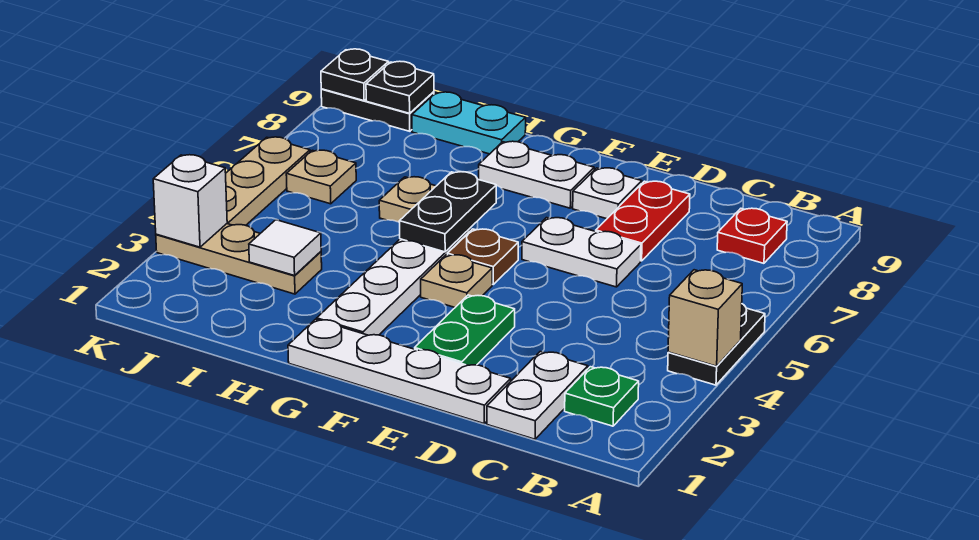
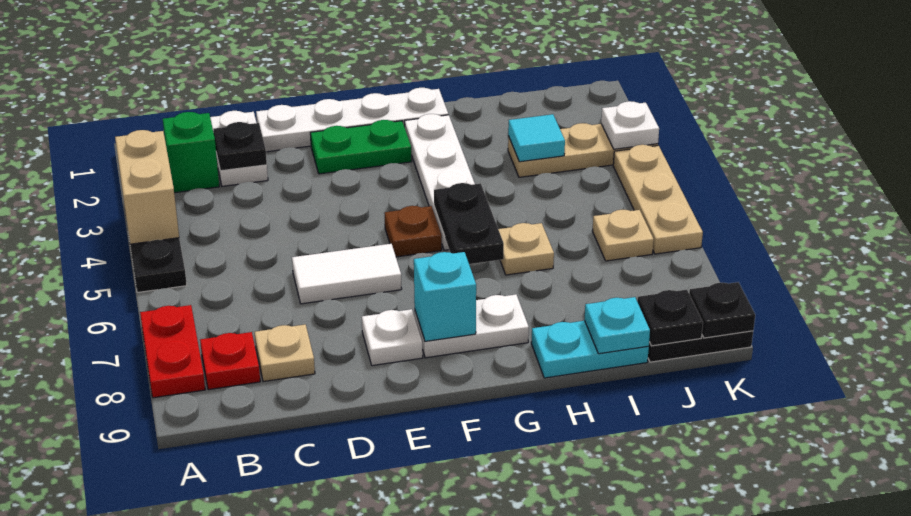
tan 1x1 brick [668,270,742,366] -> tan 1x2 brick [115,130,179,244]
green 1x1 plate [565,367,639,426] -> green 1x1 brick [163,112,219,193]
none -> black 1x1 plate [213,122,267,171]
white 1x2 plate [522,218,641,287] -> white 1x2 tile [292,244,402,304]
red 1x2 plate [596,181,690,261] -> red 1x2 plate moved to [140,305,205,398]
green 1x2 plate [415,295,515,365] -> green 1x2 plate turned to [310,120,412,174]
tan 1x1 plate [421,255,492,307] -> tan 1x1 plate moved to [255,324,315,382]
none -> cyan 1x1 brick [414,252,476,341]
white 1x1 tile [249,220,321,276] -> cyan 1x1 tile [508,114,565,162]
none -> cyan 1x1 plate [584,297,650,354]
white 1x1 brick [153,155,227,247] -> white 1x1 plate [601,101,659,149]

